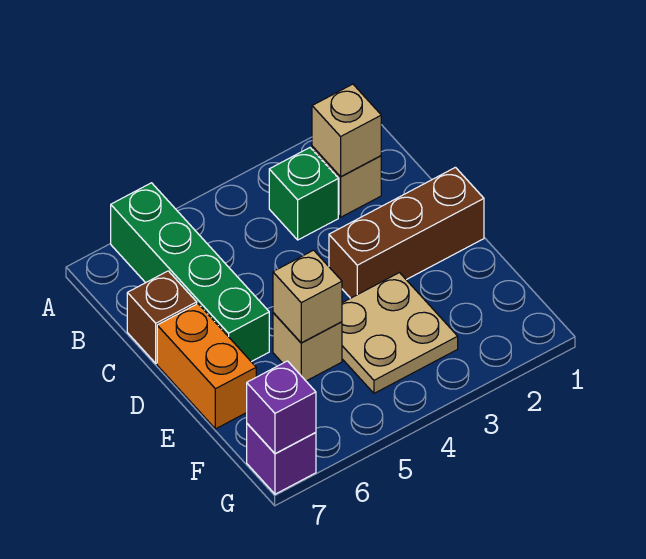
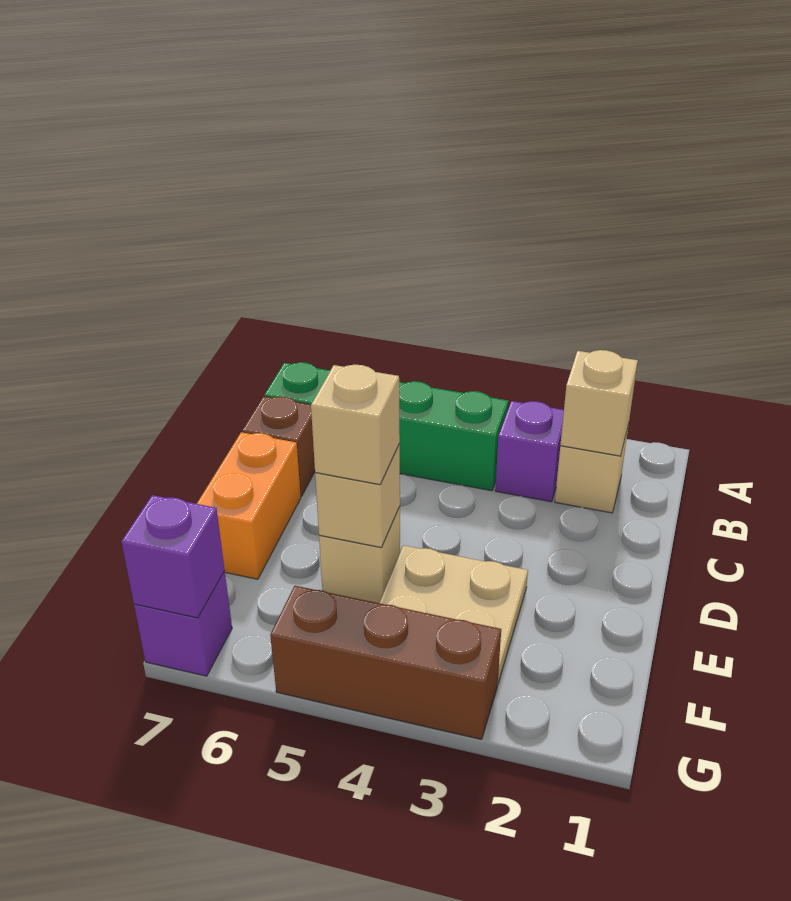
green 1x4 brick [111,183,269,362] -> green 1x4 brick turned to [264,362,508,491]
green 1x1 brick [269,148,338,240] -> purple 1x1 brick [495,401,564,502]
brown 1x3 brick [329,167,484,298] -> brown 1x3 brick moved to [270,586,501,739]
none -> tan 1x1 brick [311,365,400,485]

